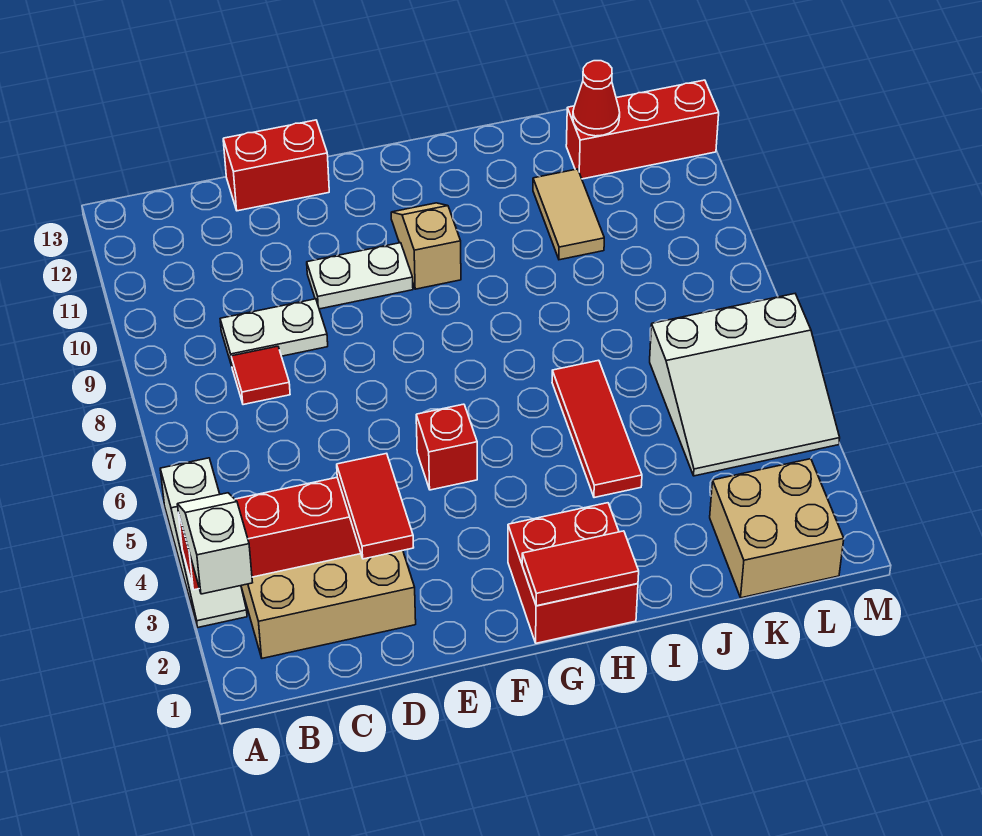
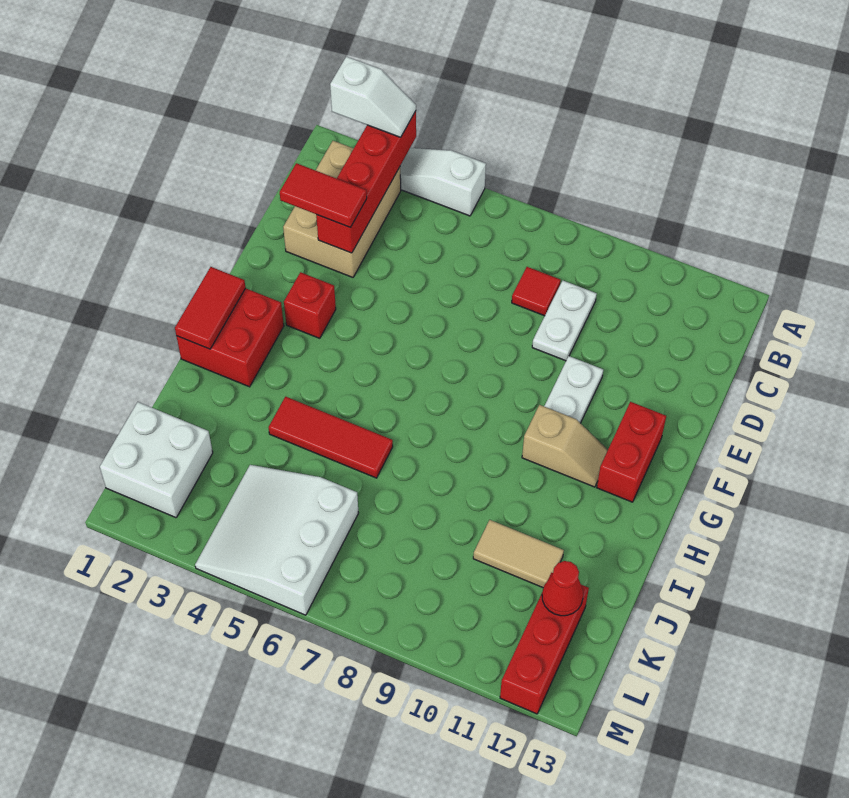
red 1x2 brick [223,120,329,211] -> red 1x2 brick moved to [597,402,666,502]
red 1x1 brick [416,404,477,490] -> red 1x1 brick moved to [284,272,336,338]
tan 2x2 brick [710,459,844,598] -> white 2x2 brick [100,402,213,518]

